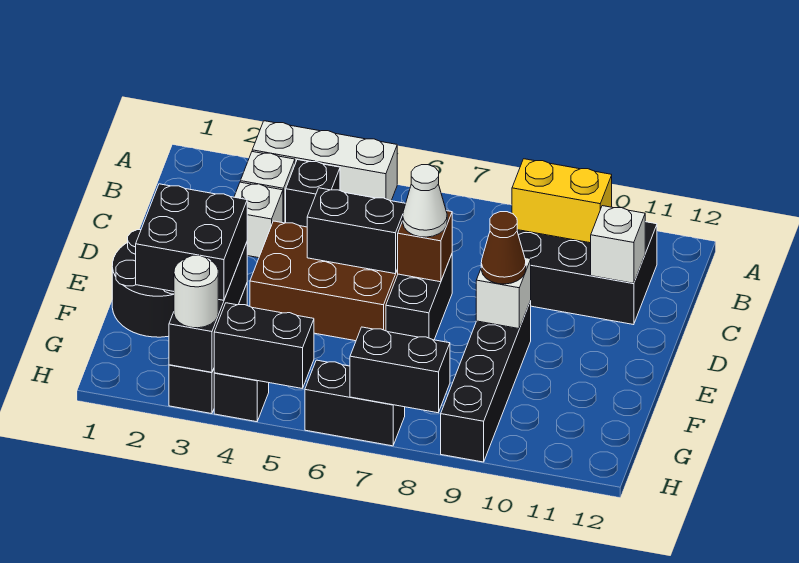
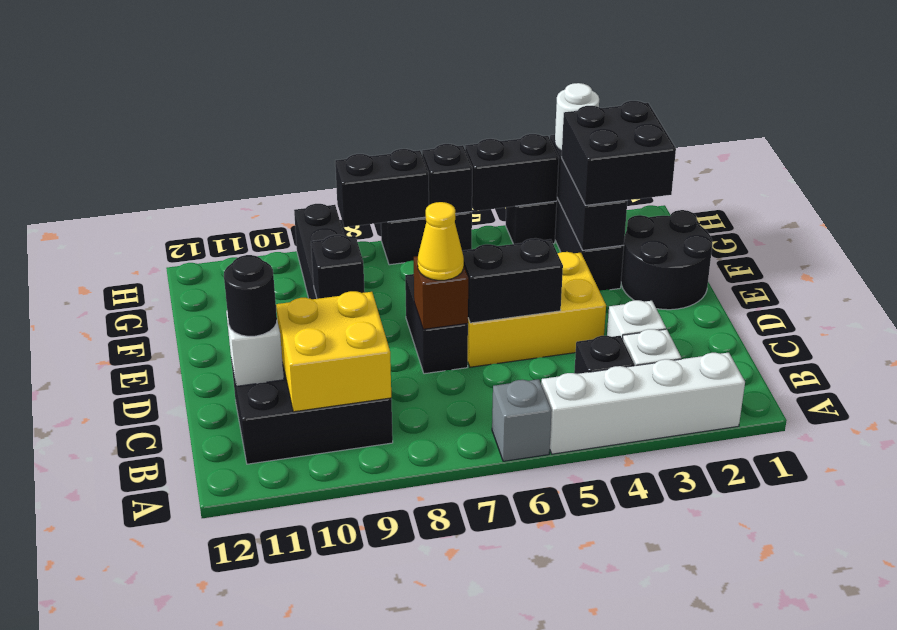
white 1x3 brick [252,121,397,201] -> white 1x4 brick [541,353,745,454]
none -> grey 1x1 brick [492,379,552,461]
yellow 1x2 brick [512,159,612,243] -> yellow 2x2 brick [276,291,391,412]
none -> black 1x1 round brick [224,255,277,336]
brown 2x3 brick [250,221,398,341] -> yellow 2x3 brick [468,252,606,367]
white 1x1 cone [403,165,447,237] -> yellow 1x1 cone [418,202,464,280]
white 1x1 brick [476,258,531,329] -> black 1x1 brick [311,235,365,299]
brown 1x1 cone [481,212,526,284] -> none
none -> black 1x1 brick [422,144,472,214]

